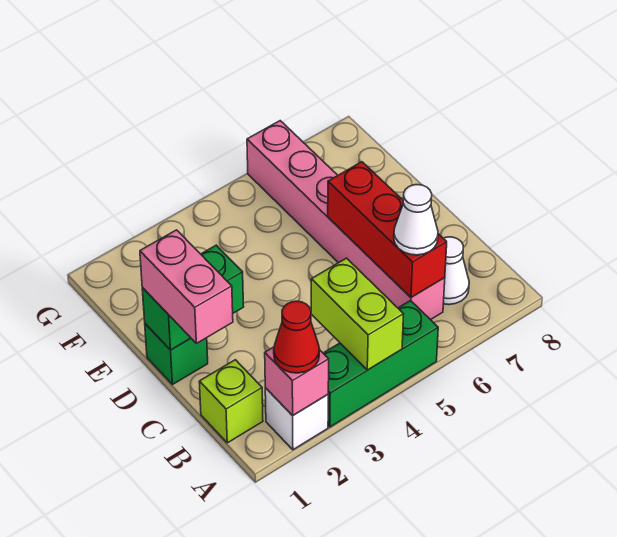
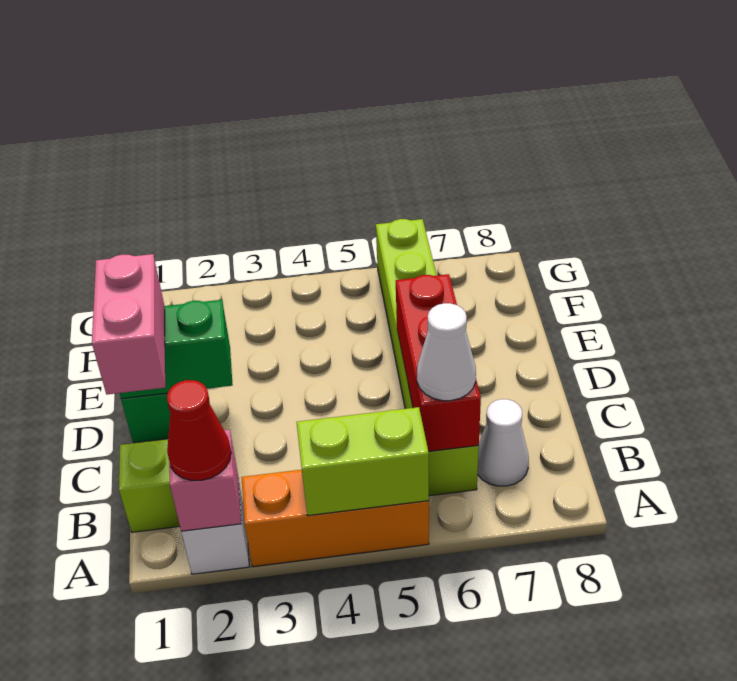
green 1x3 brick [323,301,438,427] -> orange 1x3 brick [241,470,429,567]
lime 1x2 brick [311,258,403,370] -> lime 1x2 brick turned to [297,407,429,516]
pink 1x6 brick [247,121,445,320] -> lime 1x6 brick [376,219,479,496]

